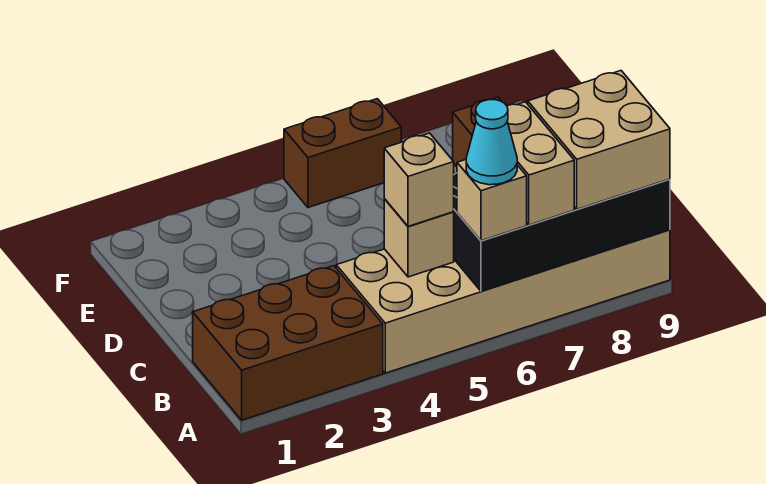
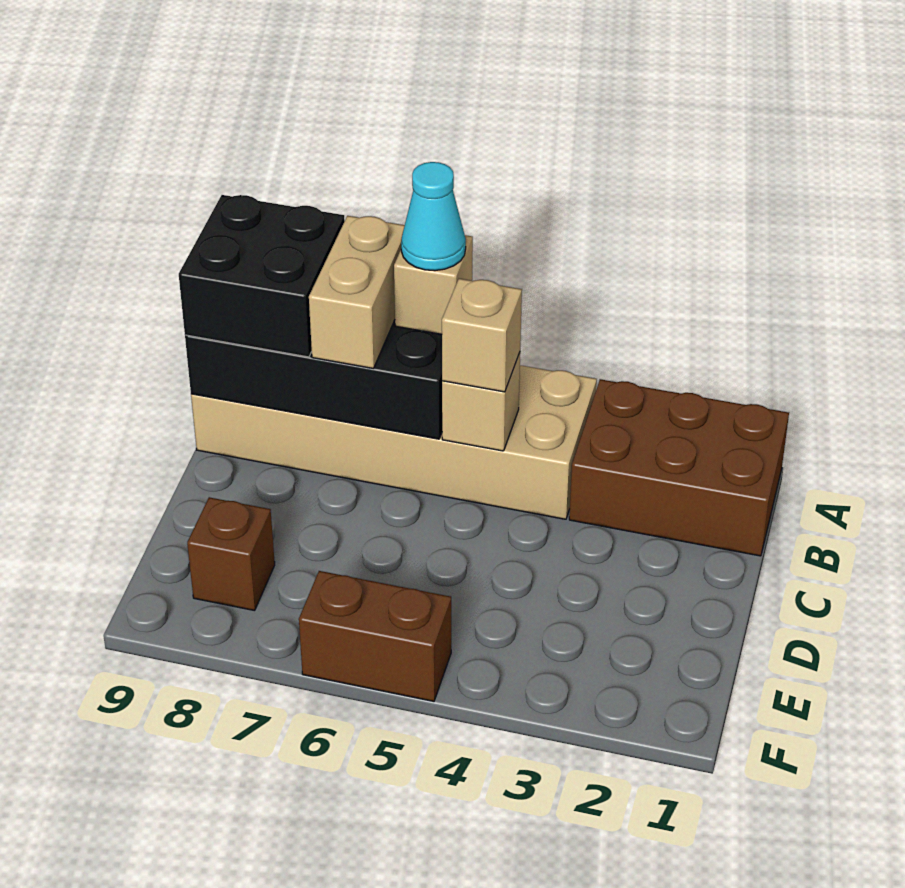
tan 2x2 brick [528,71,670,209] -> black 2x2 brick [179,195,345,357]

